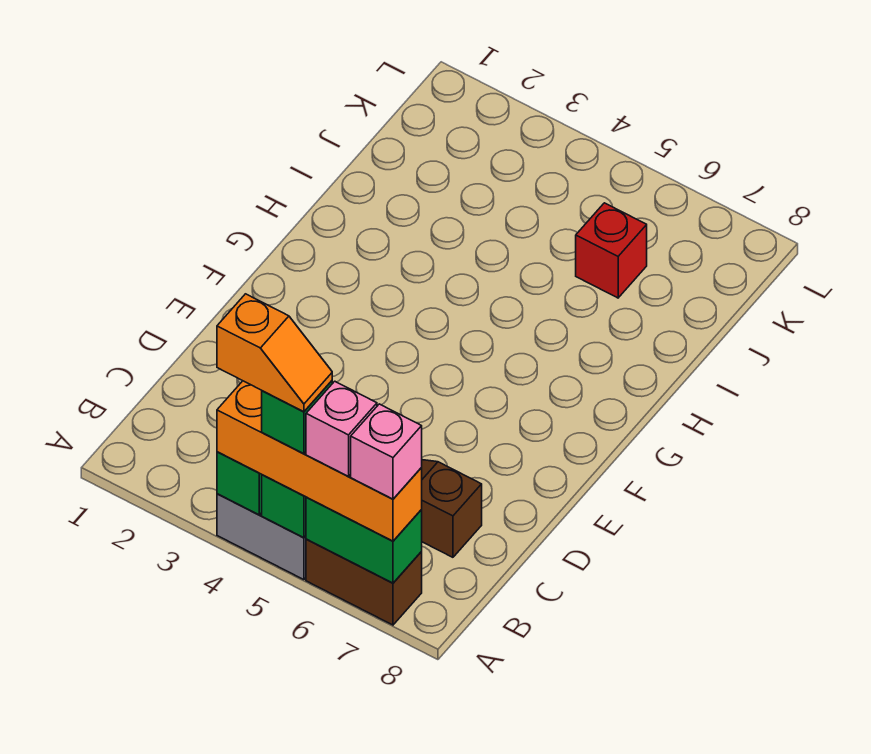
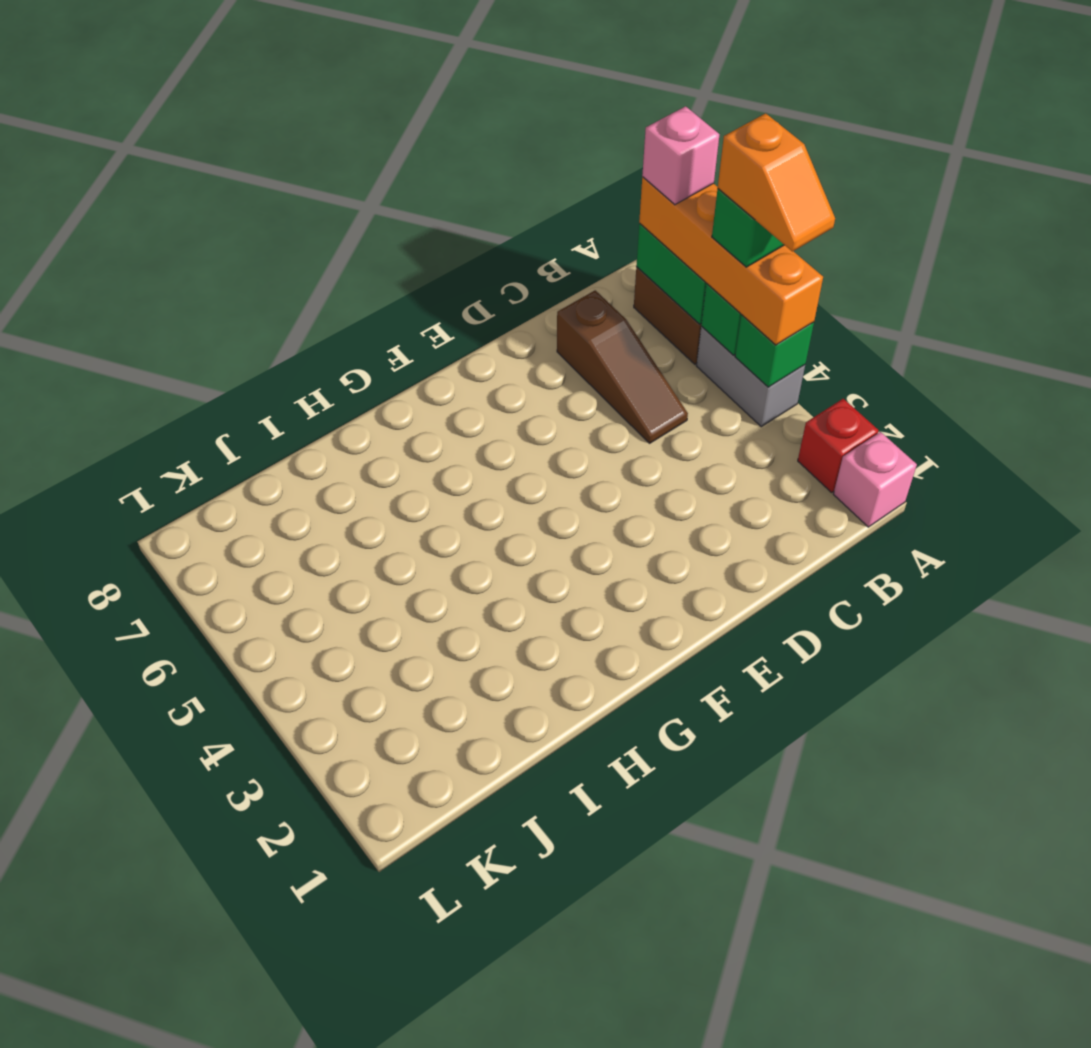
orange 1x2 slope [217,294,332,412] -> orange 1x2 slope turned to [718,113,835,251]
pink 1x1 brick [306,381,377,476] -> pink 1x1 brick moved to [833,432,917,527]
red 1x1 brick [576,203,647,298] -> red 1x1 brick moved to [798,399,878,492]

